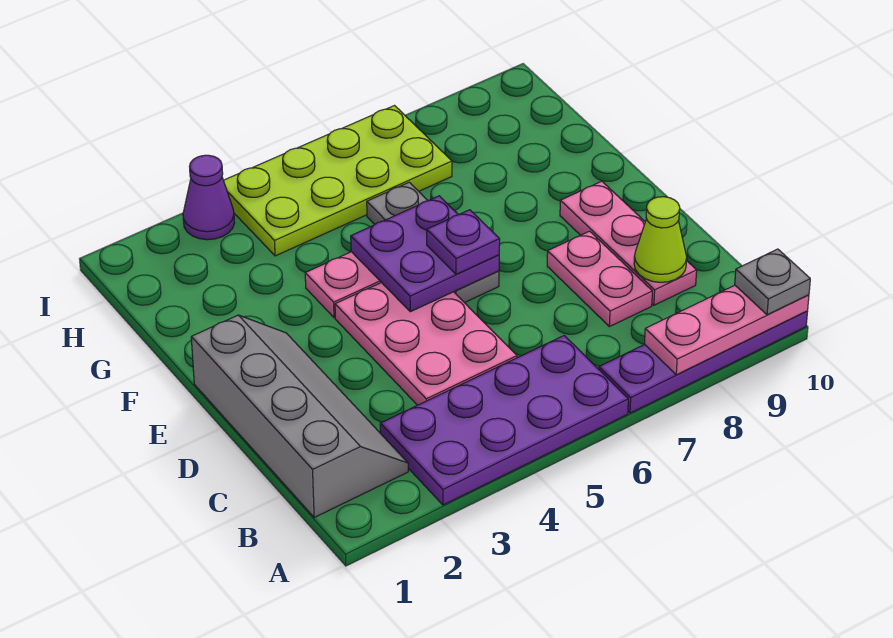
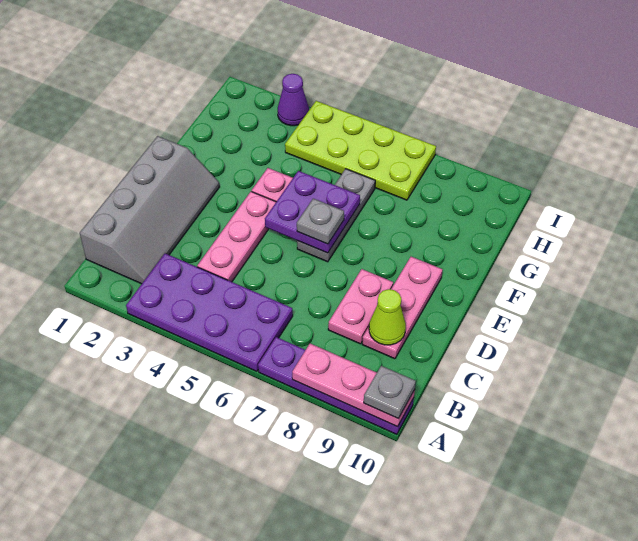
pink 2x3 plate [335,282,517,405] -> pink 1x3 plate [197,192,276,282]
purple 1x1 plate [427,210,500,274] -> grey 1x1 plate [297,198,344,244]

